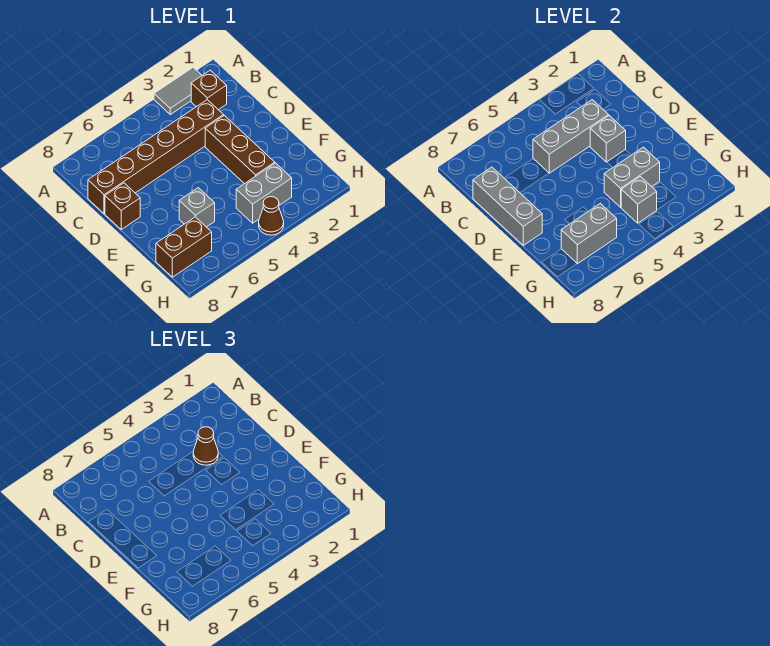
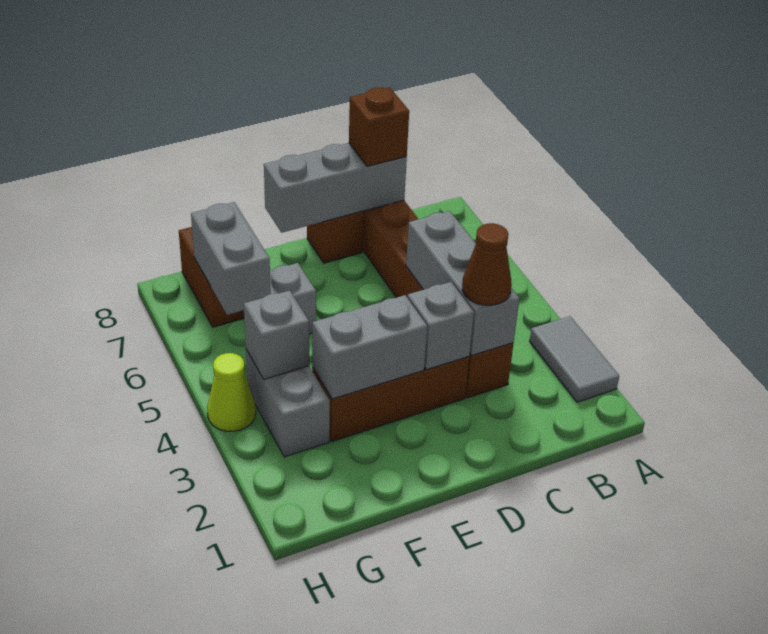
brown 1x1 brick [191,70,227,110] -> brown 1x1 brick moved to [349,88,409,166]
grey 1x2 brick [604,147,660,207] -> grey 1x2 brick turned to [312,295,427,399]
brown 1x1 cone [259,197,284,235] -> lime 1x1 cone [207,353,256,431]

